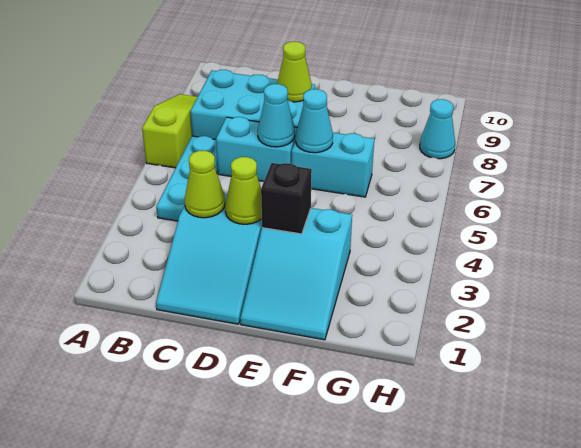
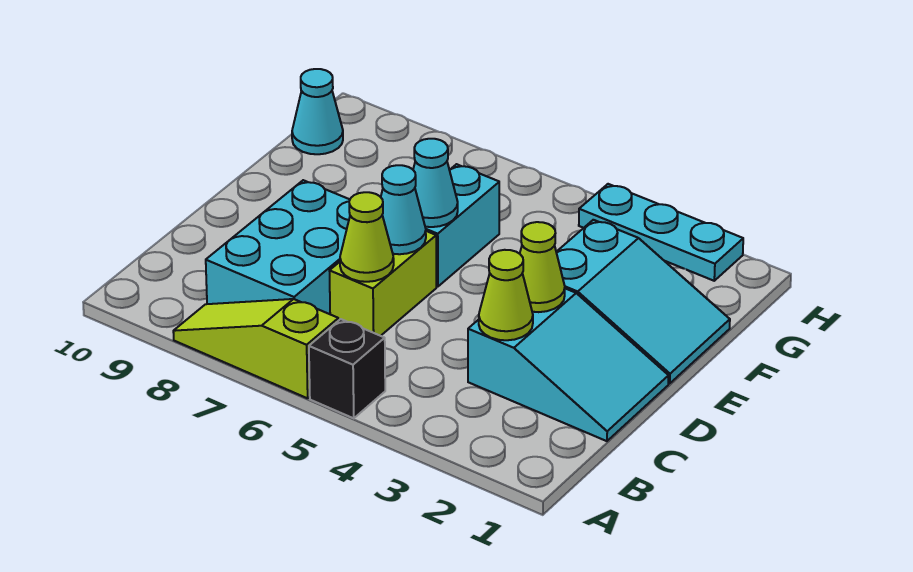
cyan 1x3 plate [156,136,218,221] -> cyan 1x3 plate moved to [579,184,743,281]
cyan 1x2 brick [216,117,297,181] -> lime 1x2 brick [329,231,436,336]
lime 1x1 cone [277,42,312,102] -> lime 1x1 cone moved to [340,192,394,282]
black 1x1 brick [261,163,312,234] -> black 1x1 brick moved to [309,319,385,418]
cyan 1x1 cone [420,99,455,159] -> cyan 1x1 cone moved to [292,69,343,154]

